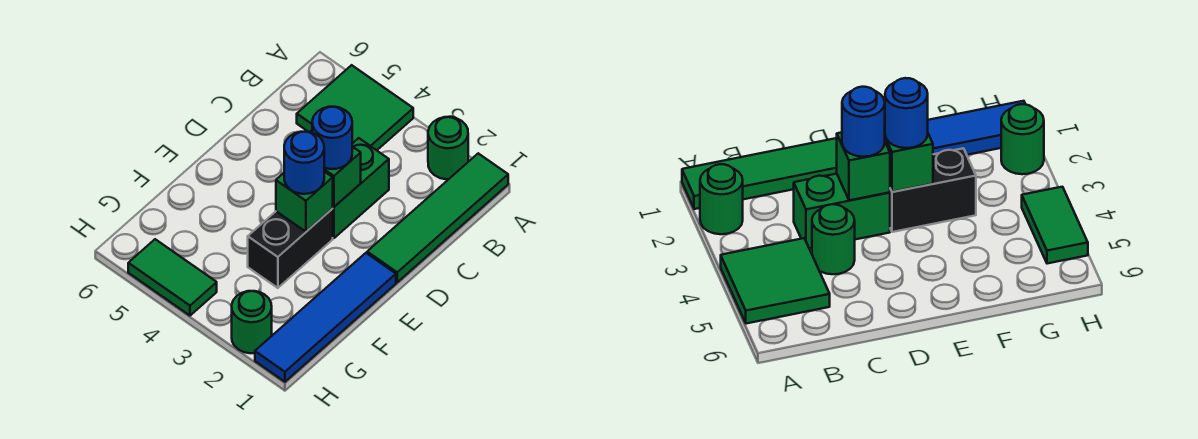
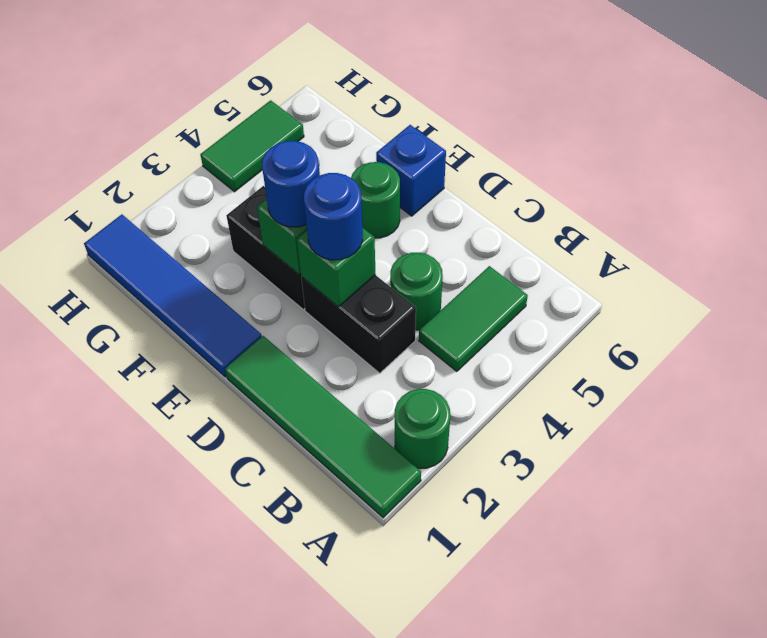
green 2x2 tile [297,65,413,150] -> green 1x2 tile [419,266,528,371]
green 1x2 brick [332,138,389,238] -> black 1x2 brick [301,275,416,373]
none -> blue 1x1 brick [376,125,446,216]
green 1x1 round brick [232,291,272,353] -> green 1x1 round brick moved to [351,162,400,238]

